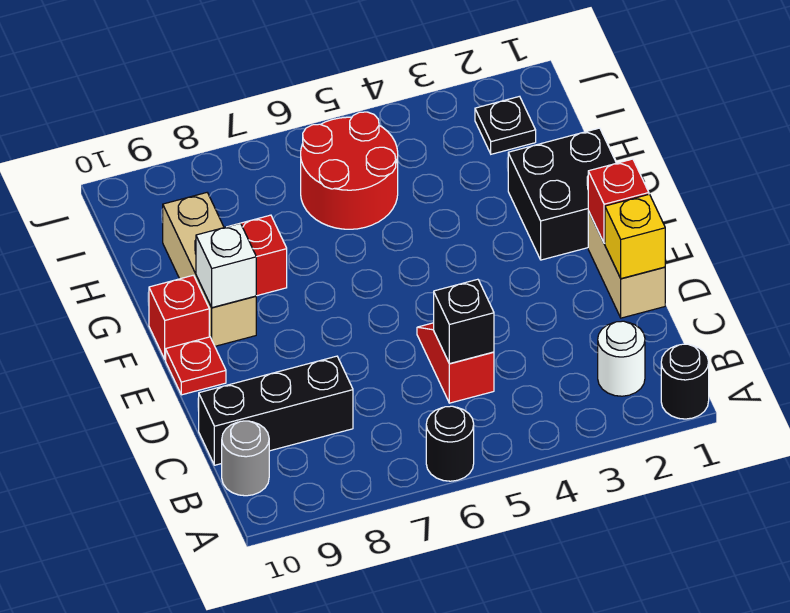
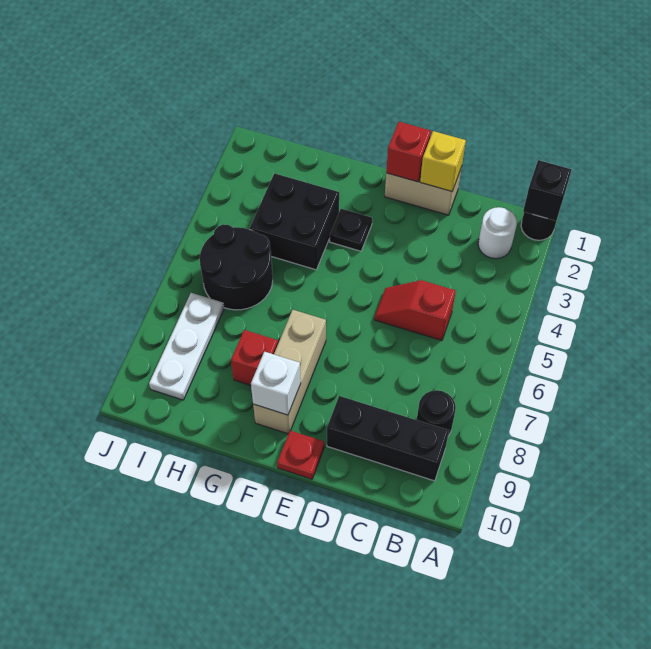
black 1x1 round brick [426,406,474,481] -> black 1x1 round brick moved to [417,390,456,436]
grey 1x1 round brick [222,421,269,496] -> none
black 1x1 brick [434,279,494,364] -> black 1x1 brick moved to [523,160,572,221]
black 1x3 brick [199,356,353,465] -> black 1x3 brick turned to [327,396,449,481]
black 2x2 brick [508,128,616,260] -> black 2x2 brick moved to [250,173,339,270]
tan 1x3 brick [163,193,256,346] -> tan 1x3 brick turned to [253,310,326,434]
red 1x1 brick [149,275,209,360] -> none
red 2x2 round brick [301,112,398,229] -> black 2x2 round brick [200,224,273,310]
black 1x1 plate [475,96,536,154] -> black 1x1 plate moved to [330,209,372,251]
none -> white 1x3 plate [149,293,224,400]

